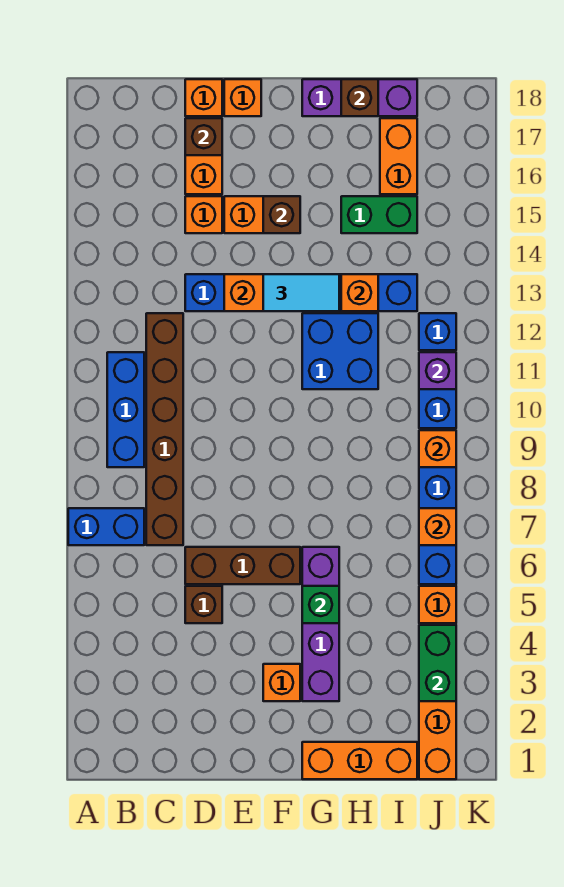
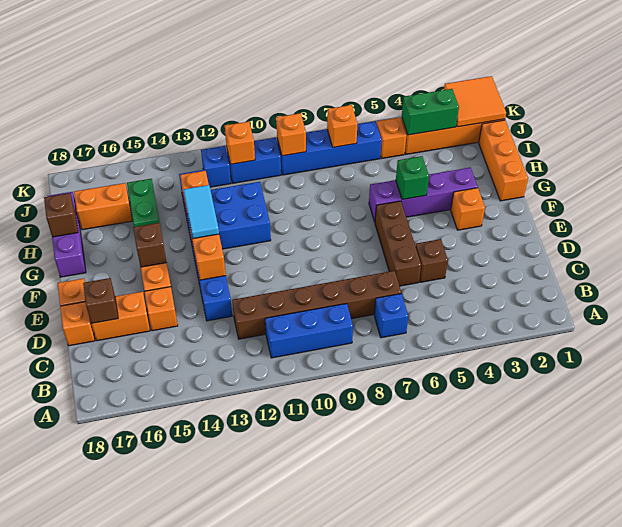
blue 1x2 brick [68,508,144,545] -> blue 1x1 brick [374,294,408,338]
none -> orange 2x2 tile [444,76,506,127]
purple 1x1 brick [419,352,456,389] -> orange 1x1 brick [225,122,255,164]

